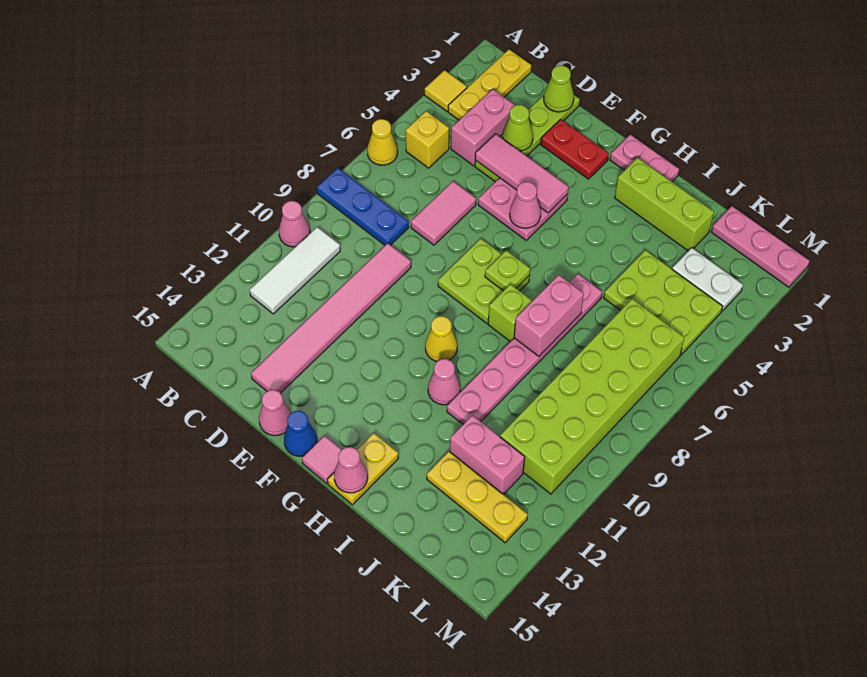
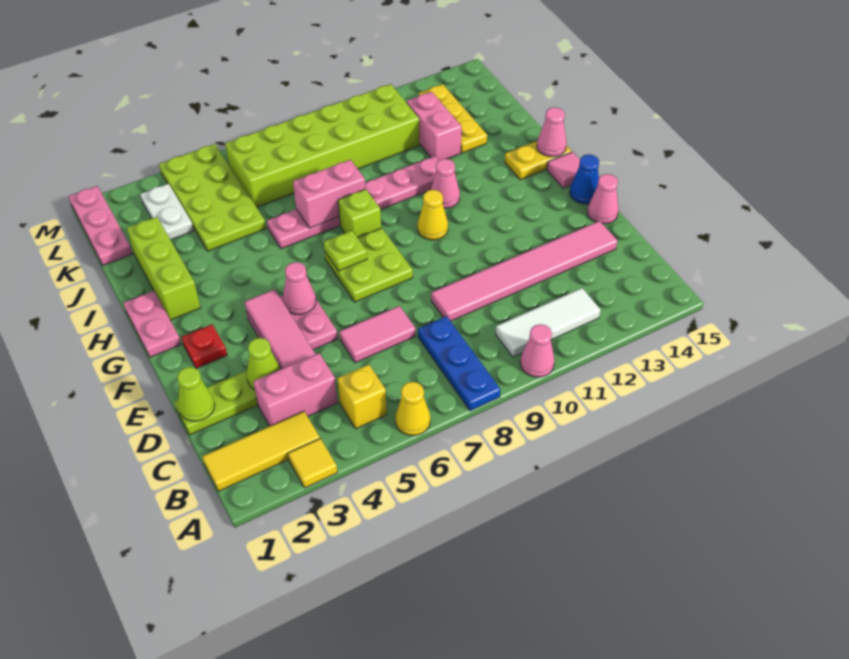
yellow 1x3 plate [448,49,531,120] -> yellow 1x3 tile [202,411,320,491]
red 1x2 plate [541,119,609,179] -> red 1x1 plate [181,324,227,369]
lime 2x3 plate [604,250,723,355] -> lime 2x4 plate [159,144,266,251]

